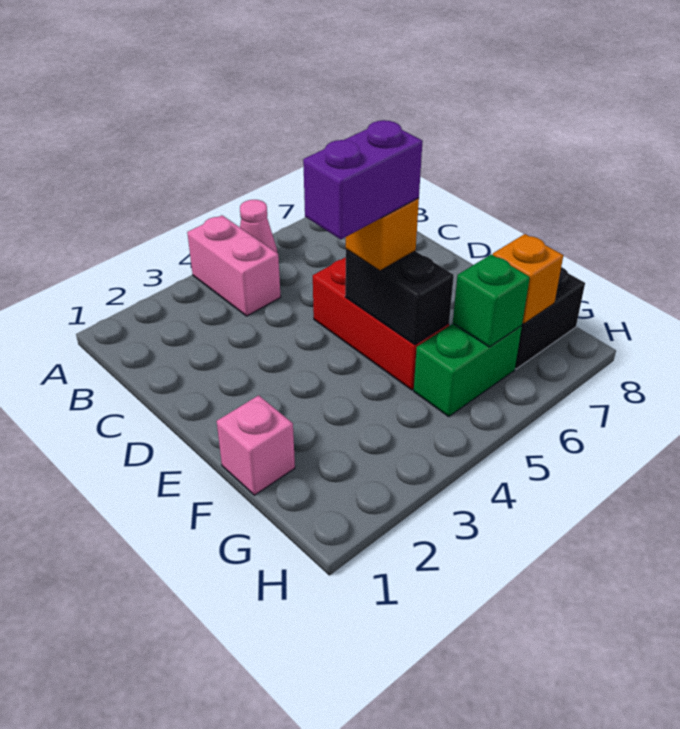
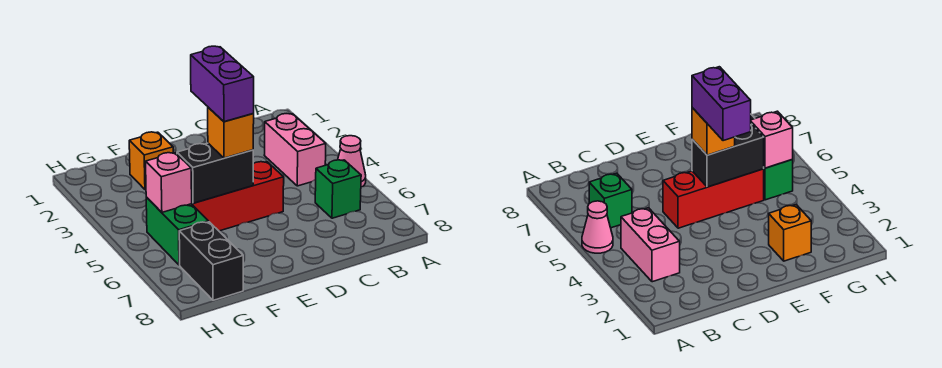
pink 1x2 brick [187,215,281,316] -> pink 1x2 brick turned to [264,114,326,186]
pink 1x1 brick [217,395,295,495] -> pink 1x1 brick moved to [146,153,192,212]
green 1x1 brick [453,254,530,347] -> green 1x1 brick moved to [315,160,361,218]
orange 1x1 brick [493,234,563,324] -> orange 1x1 brick moved to [129,132,173,189]

